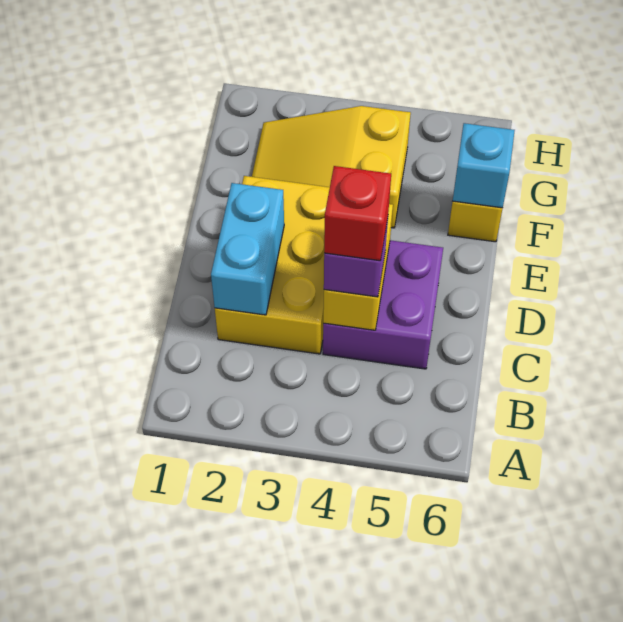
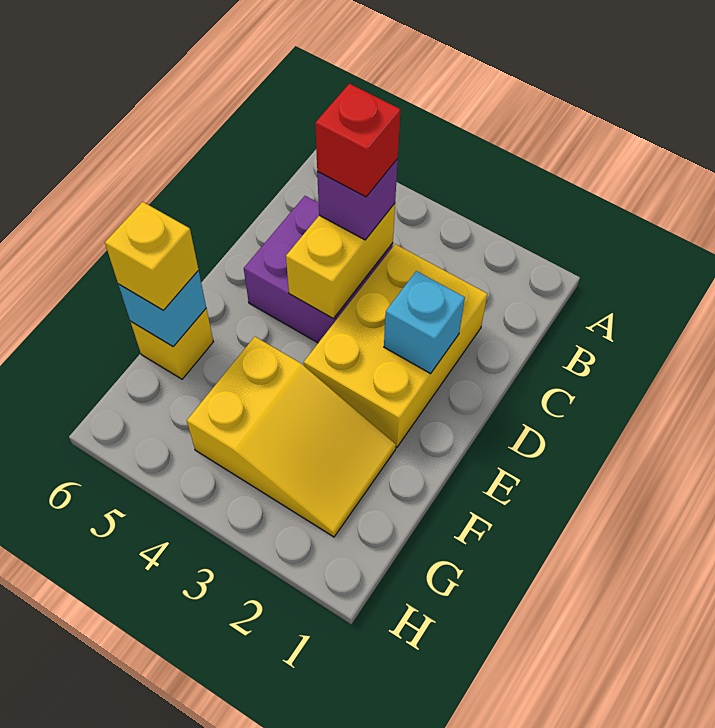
cyan 1x2 brick [211,183,284,315] -> cyan 1x1 brick [384,271,465,374]
none -> yellow 1x1 brick [105,202,198,310]

